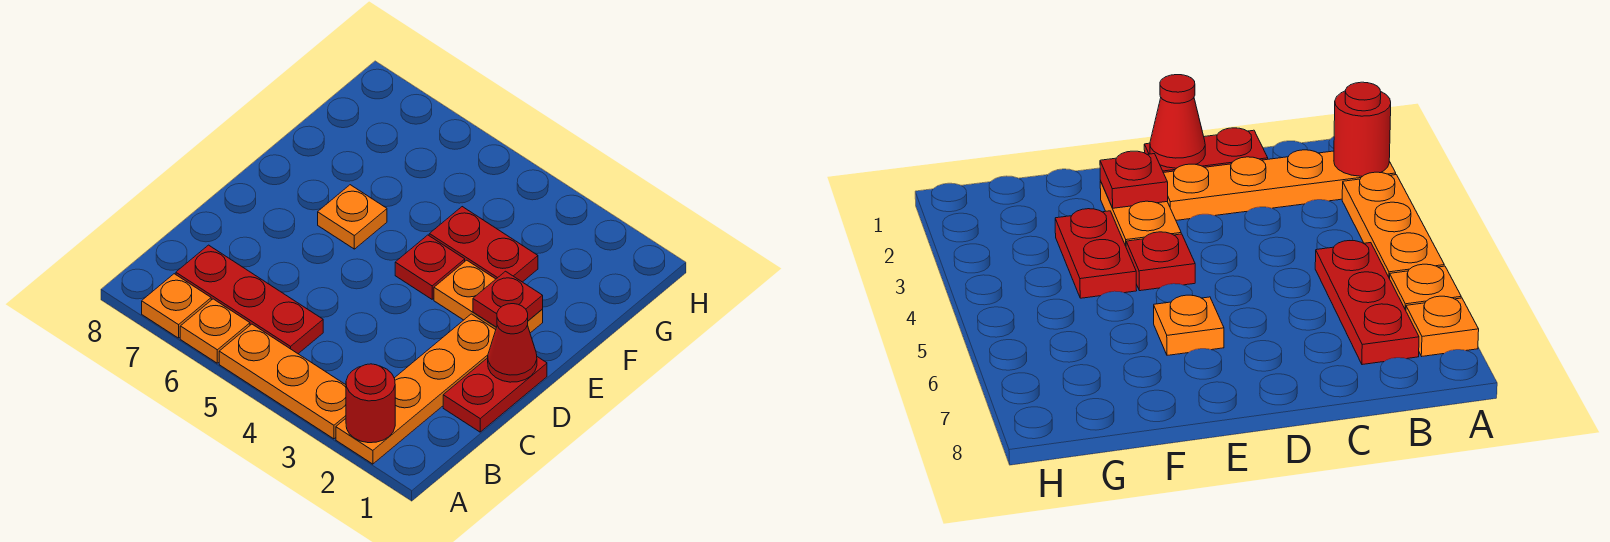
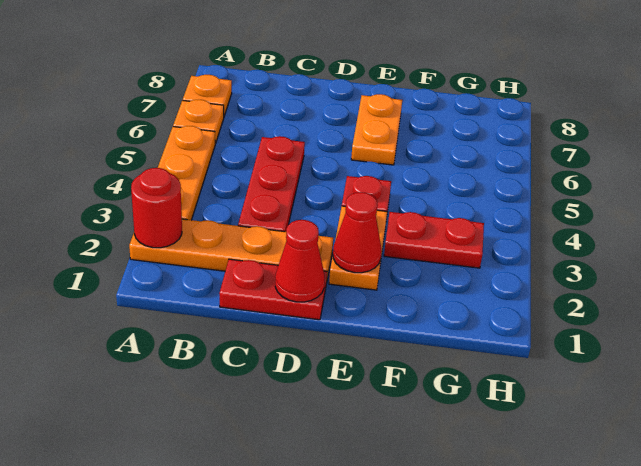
red 1x3 plate [176,245,323,354] -> red 1x3 plate moved to [238,136,305,232]
red 1x1 plate [473,271,543,327] -> red 1x1 cone [333,192,382,273]
orange 1x1 plate [318,185,387,249] -> orange 1x2 plate [351,94,402,165]
red 1x2 plate [429,207,538,282] -> red 1x2 plate turned to [384,212,484,268]

